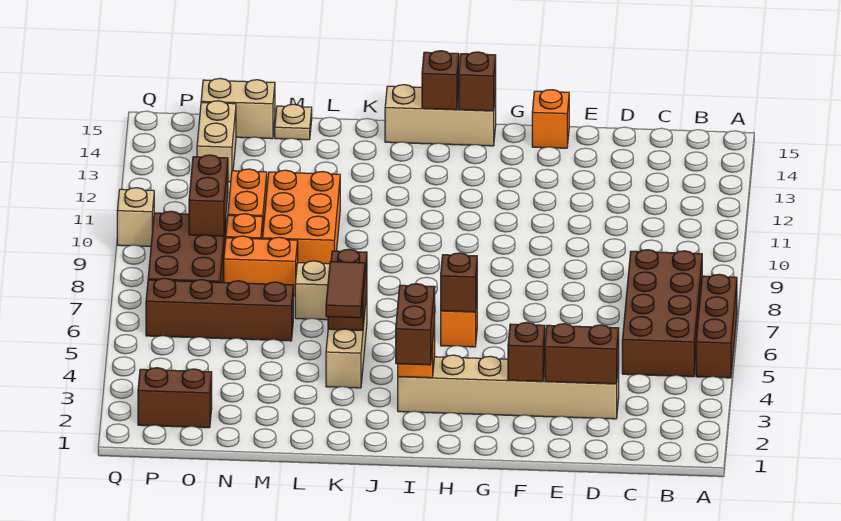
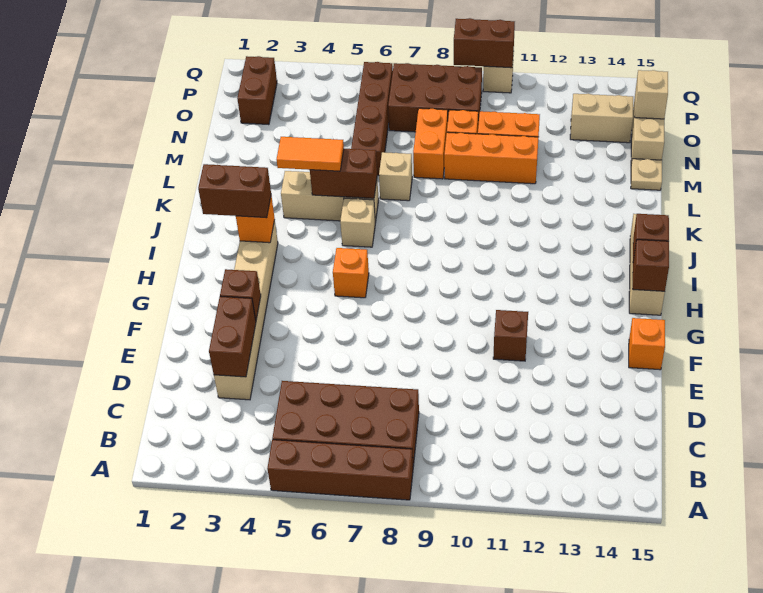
brown 1x3 brick [696,274,737,378] -> brown 1x4 brick [267,440,413,500]
brown 1x1 brick [441,253,477,312] -> brown 1x1 brick moved to [493,310,528,361]
none -> tan 1x1 brick [340,198,375,247]
brown 1x2 tile [326,262,365,318] -> orange 1x2 tile [277,137,344,171]
orange 2x3 brick [263,170,340,264] -> orange 1x3 brick [444,132,538,184]
brown 1x2 brick [189,155,228,236] -> brown 1x2 brick moved to [454,18,515,68]
none -> tan 1x1 brick [635,70,668,119]

